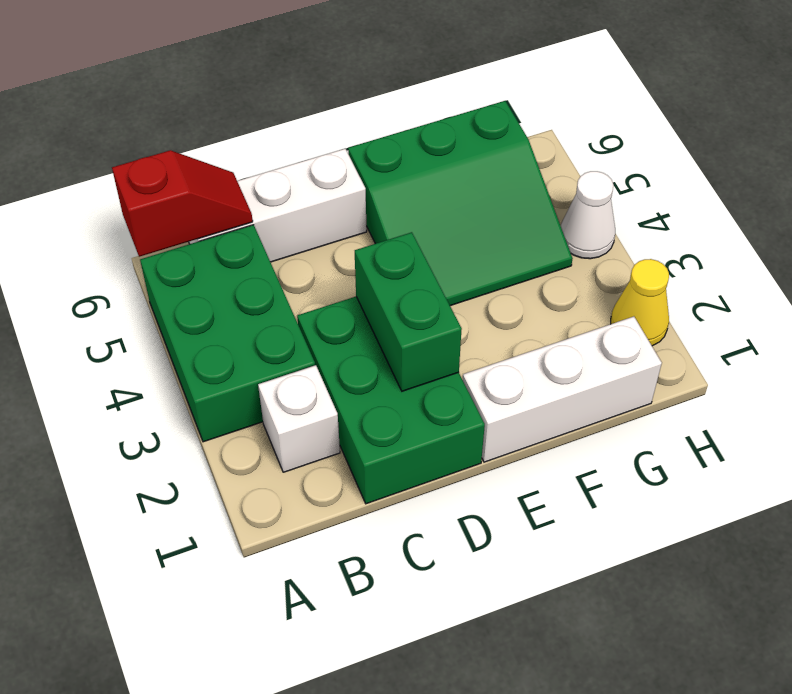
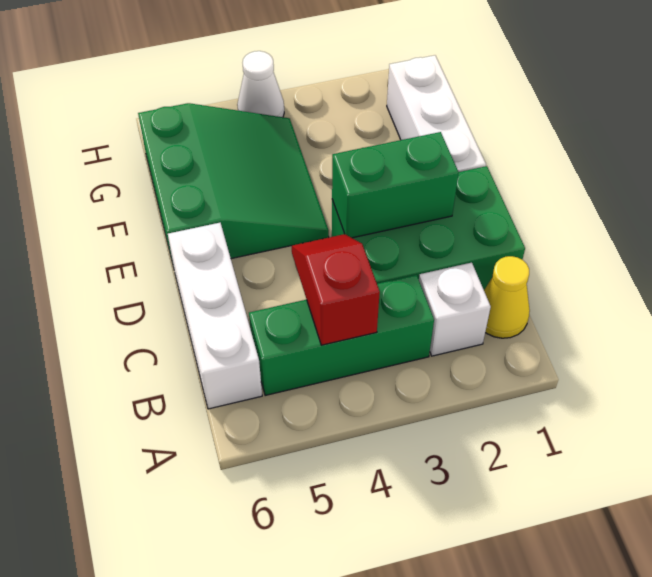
green 2x3 brick [140,225,315,442] -> green 1x3 brick [249,275,434,396]
red 1x2 slope [112,150,253,257] -> red 1x2 slope moved to [292,234,380,345]
yellow 1x1 cone [611,259,669,346] -> yellow 1x1 cone moved to [484,256,530,338]

